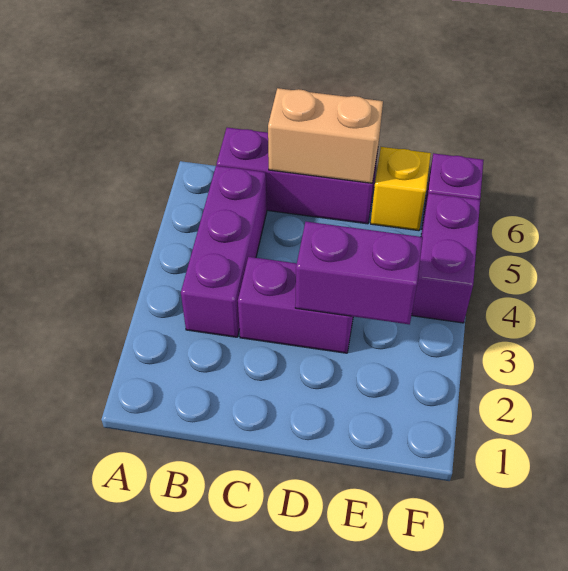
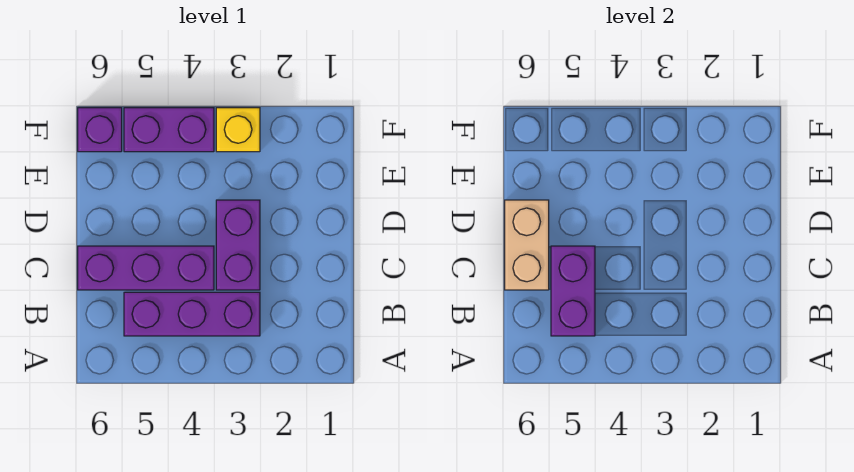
purple 1x3 brick [217,128,378,224] -> purple 1x3 brick turned to [78,246,214,290]
purple 1x2 brick [295,222,423,324] -> purple 1x2 brick moved to [551,246,595,336]
yellow 1x1 brick [371,147,431,231] -> yellow 1x1 brick moved to [216,108,260,152]

